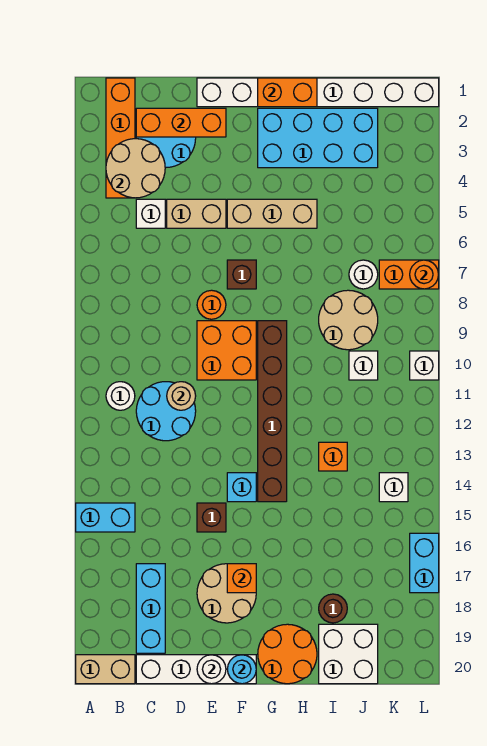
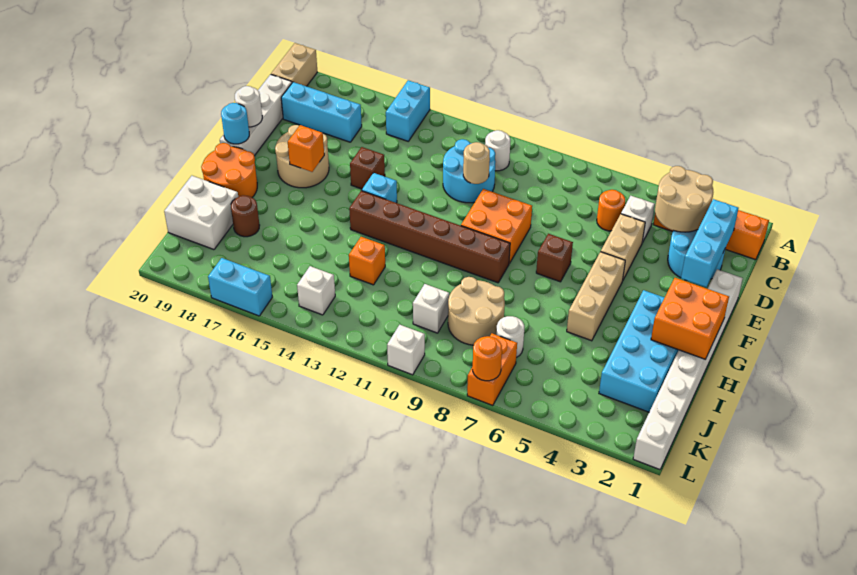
orange 1x3 brick [136,108,226,137] -> cyan 1x3 brick [681,199,738,287]
orange 1x1 round brick [197,290,226,319] -> orange 1x1 round brick moved to [597,190,625,231]
orange 1x2 brick [258,78,317,107] -> orange 2x2 brick [651,278,729,359]

